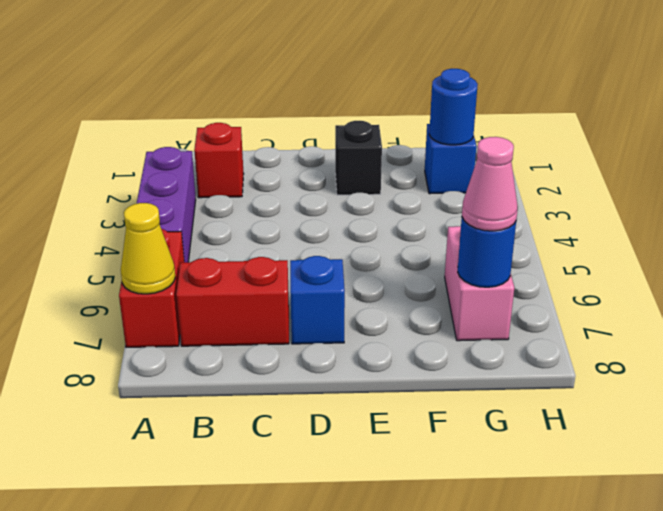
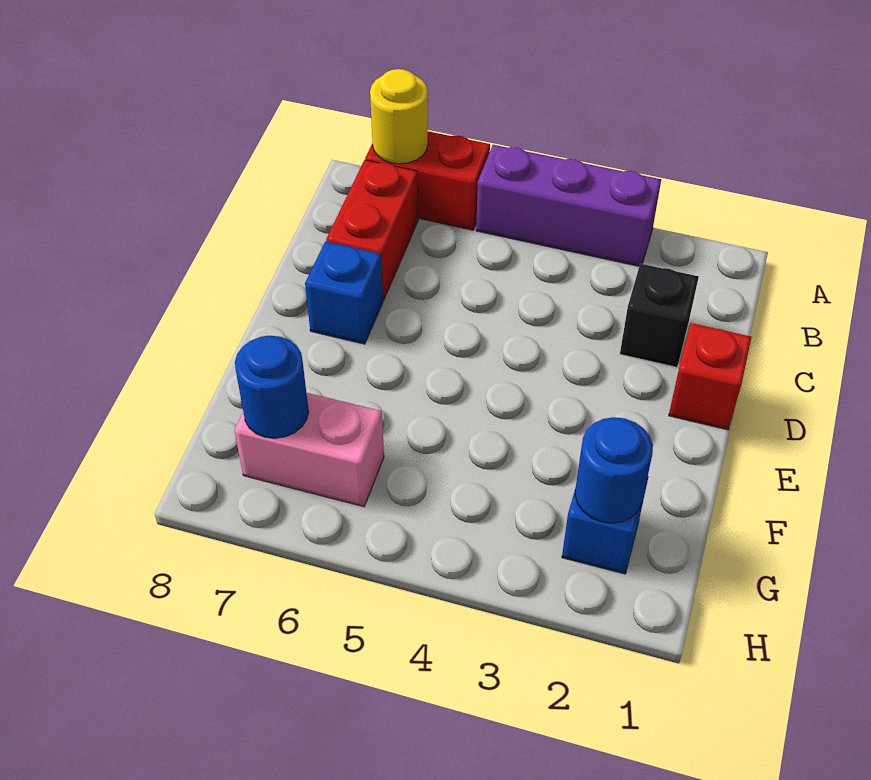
yellow 1x1 cone [121,203,175,294] -> yellow 1x1 round brick [370,69,428,164]
red 1x1 brick [194,123,244,198] -> red 1x1 brick moved to [669,323,752,430]
black 1x1 brick [335,121,382,195] -> black 1x1 brick moved to [620,264,699,367]
pink 1x1 cone [462,137,518,231] -> none

